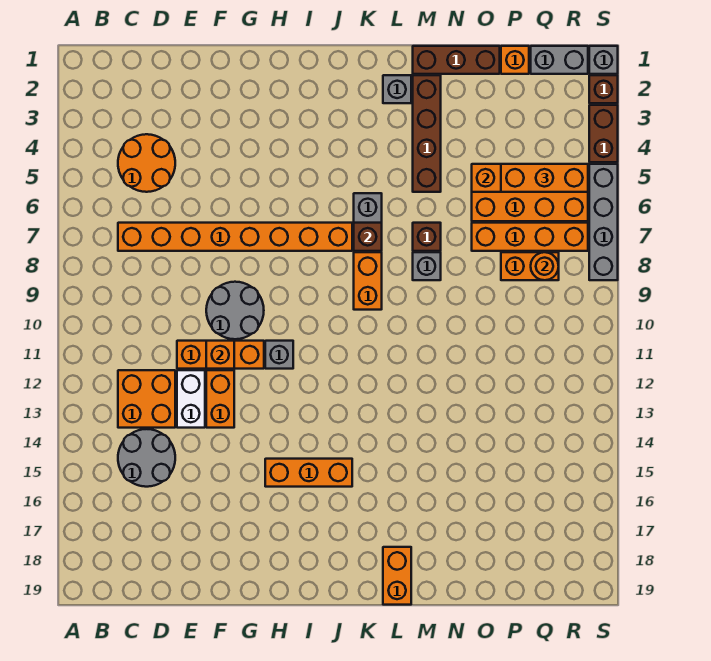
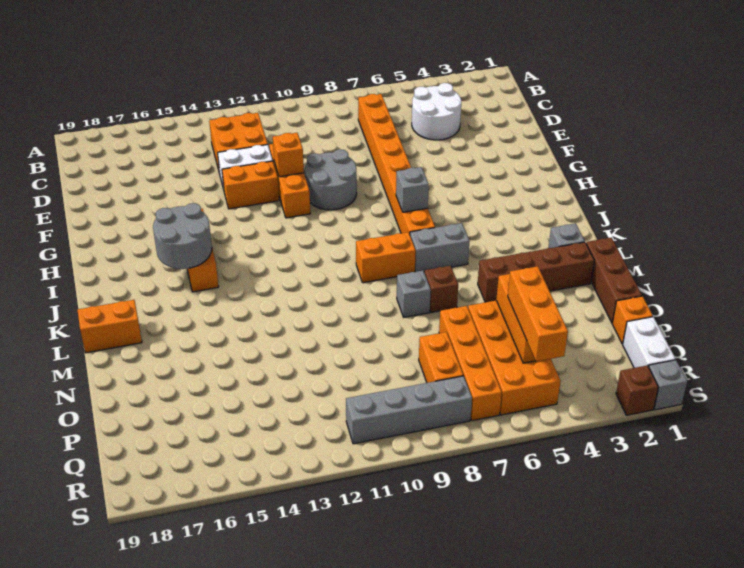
orange 2x2 round brick [118,134,175,192] -> white 2x2 round brick [412,83,461,140]
grey 2x2 round brick [118,429,175,487] -> grey 2x2 round brick moved to [153,203,212,269]
grey 1x1 brick [265,341,293,369] -> grey 1x1 brick moved to [396,167,429,212]
brown 1x1 brick [354,223,382,251] -> none
grey 1x2 brick [531,46,588,74] -> white 1x2 brick [623,317,675,368]
orange 1x1 round brick [531,252,559,280] -> none
brown 1x2 brick [589,105,618,162] -> none
grey 1x4 brick [589,164,618,280] -> grey 1x4 brick moved to [346,376,472,444]

